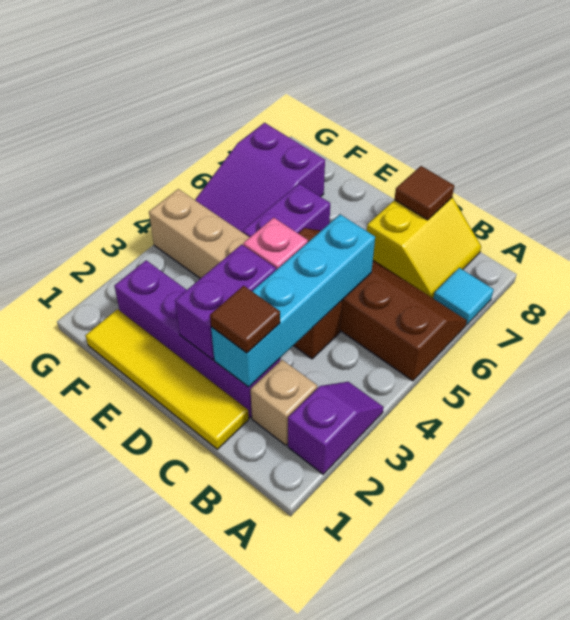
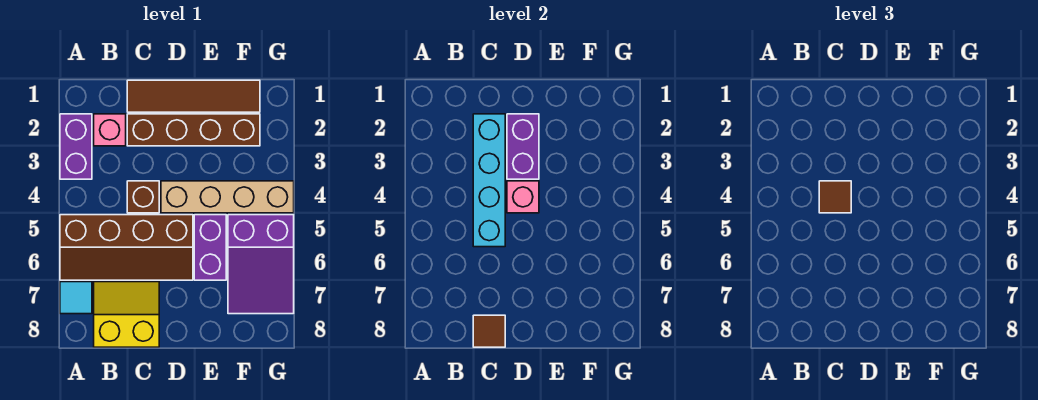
purple 1x2 slope [288,382,384,474] -> purple 1x2 brick [60,114,92,179]
tan 1x1 brick [251,360,317,445] -> pink 1x1 brick [94,114,126,146]
yellow 2x2 slope [367,198,481,298] -> yellow 2x2 slope turned to [94,282,159,347]
yellow 1x4 tile [85,309,249,449] -> brown 1x4 tile [127,80,260,112]
purple 1x4 brick [114,260,280,418] -> brown 1x4 brick [127,114,260,146]
brown 1x1 tile [210,286,280,353] -> brown 1x1 tile moved to [819,181,851,213]
purple 2x3 slope [195,123,325,232] -> purple 2x3 slope turned to [228,215,294,314]

